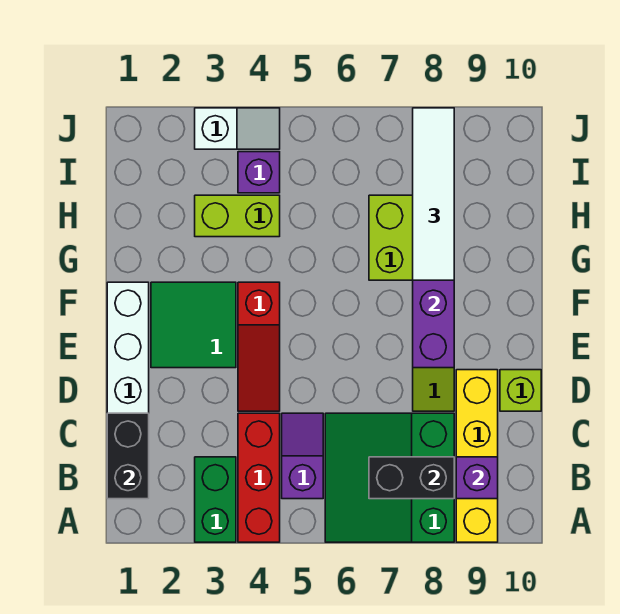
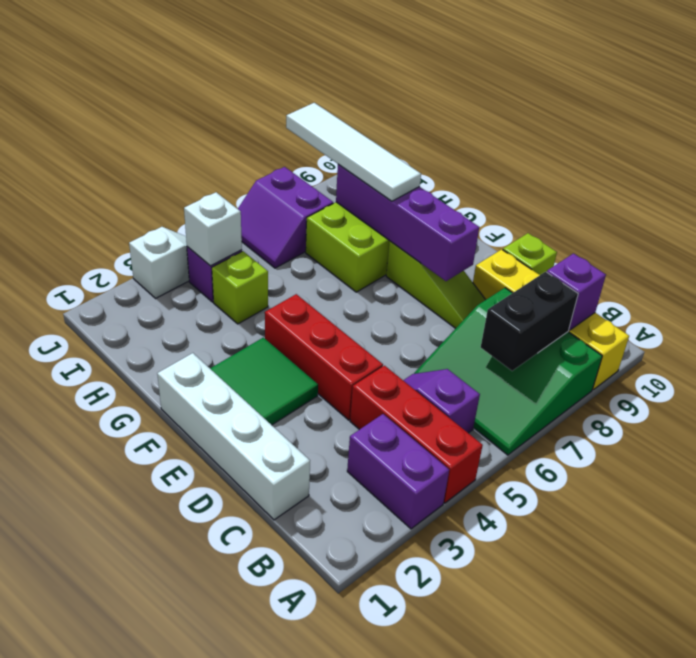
green 1x2 brick [195,457,236,542] -> purple 1x2 brick [347,414,449,529]
black 1x2 brick [107,413,149,499] -> none
red 1x3 slope [238,282,280,411] -> red 1x3 brick [265,294,383,420]
lime 1x2 brick [195,195,280,237] -> lime 1x1 brick [212,251,268,324]
none -> white 1x1 brick [184,192,242,266]
none -> purple 2x2 slope [238,167,333,268]

